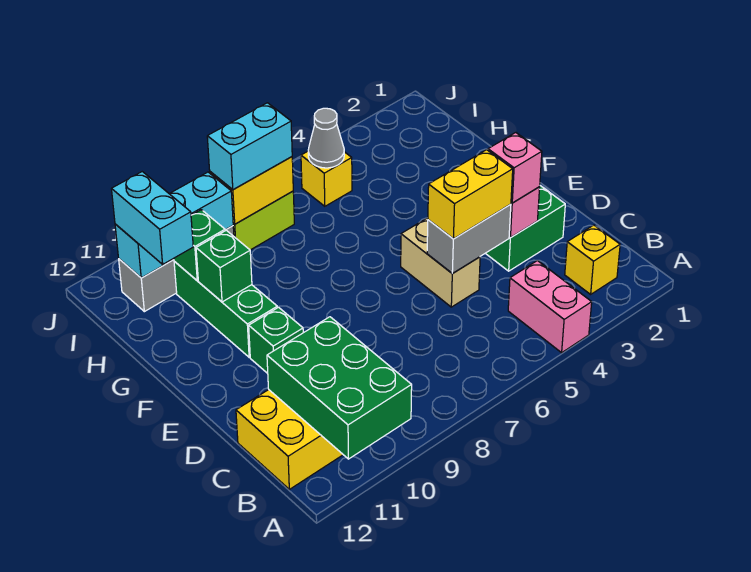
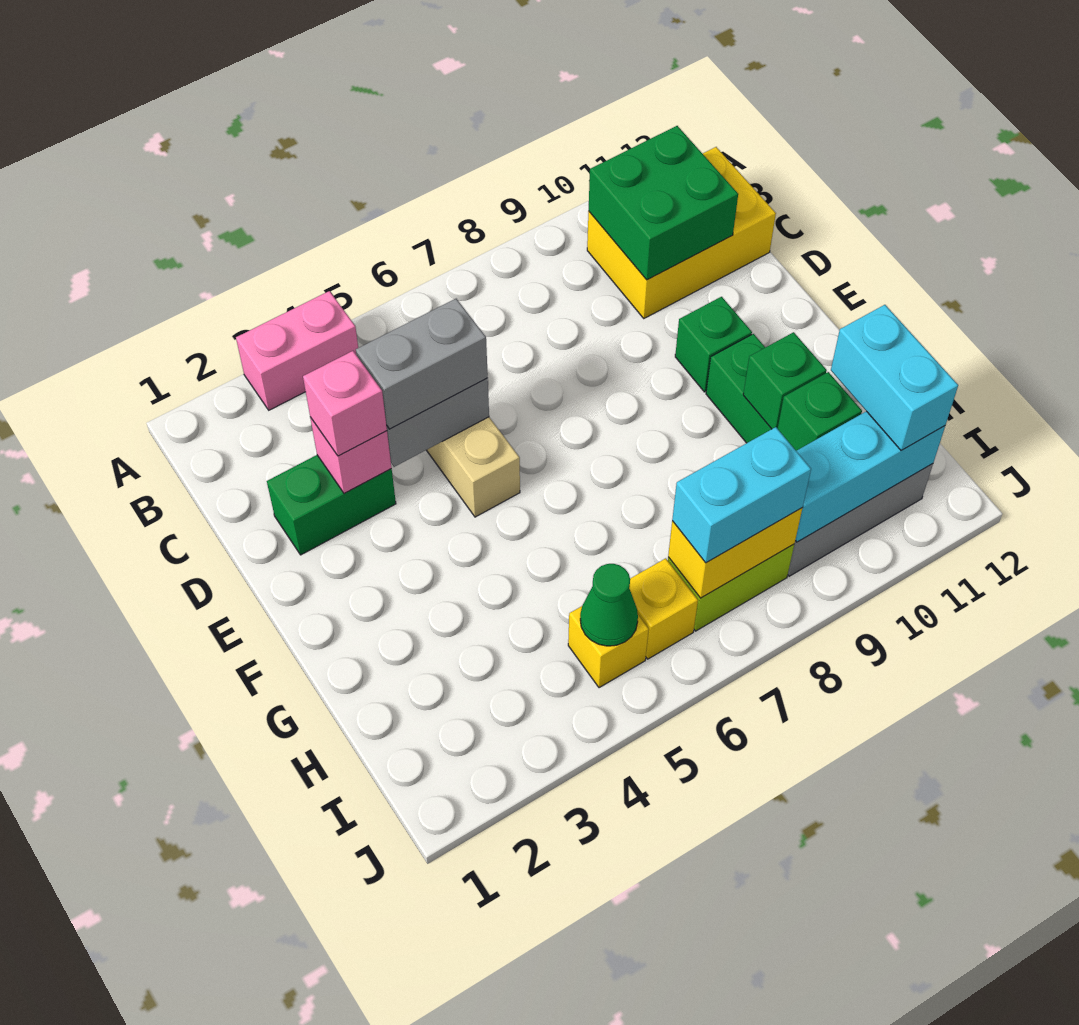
pink 1x2 brick [508,261,592,353] -> pink 1x2 brick turned to [236,291,358,410]
green 2x3 brick [267,317,412,459] -> green 2x2 brick [589,126,738,280]
yellow 1x1 brick [565,225,620,294] -> yellow 1x1 brick moved to [629,558,698,659]
yellow 1x2 brick [428,150,513,239] -> grey 1x2 brick [356,299,488,429]
grey 1x1 cone [308,108,344,168] -> green 1x1 cone [580,564,638,646]

